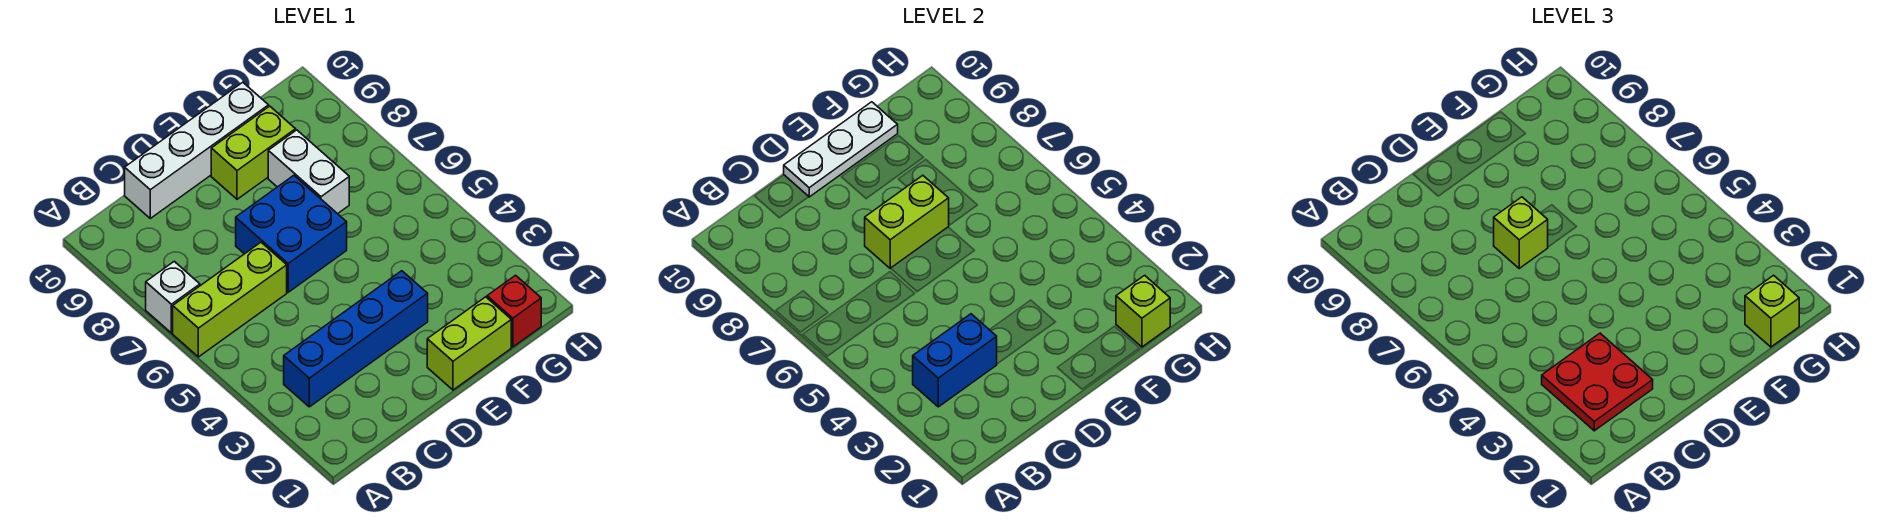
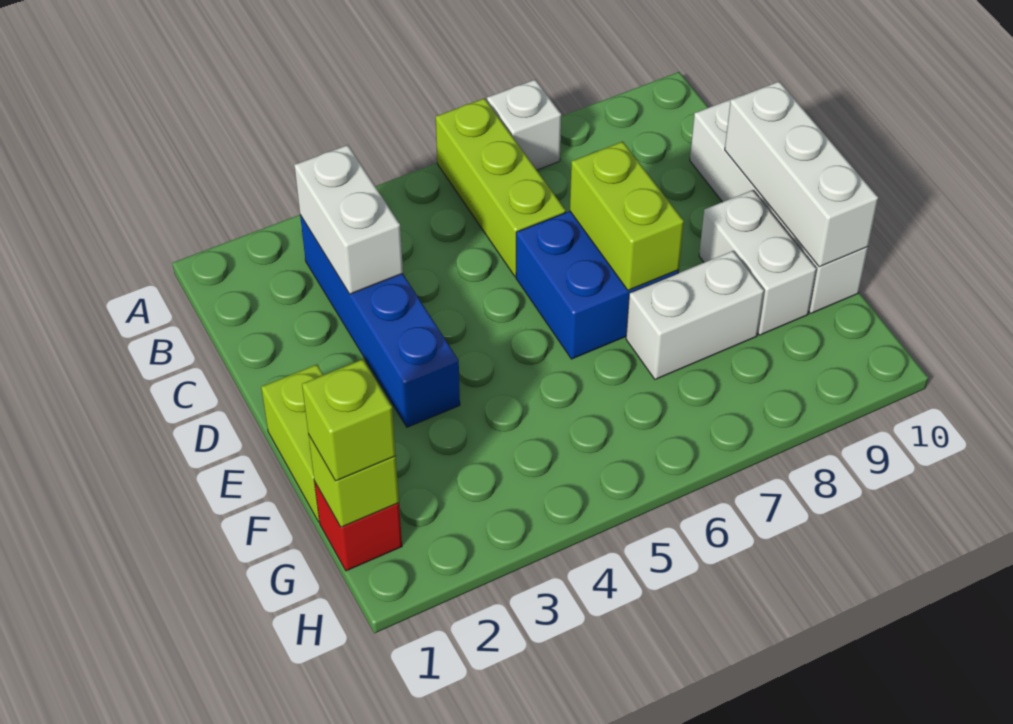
red 2x2 plate [1542,333,1653,431] -> none
blue 1x2 brick [913,314,997,407] -> white 1x2 brick [294,145,403,294]
lime 1x1 brick [1494,197,1548,268] -> none
white 1x3 plate [784,102,898,197] -> white 1x3 brick [725,82,878,267]
lime 1x2 brick [211,106,296,199] -> white 1x2 brick [699,190,816,335]

